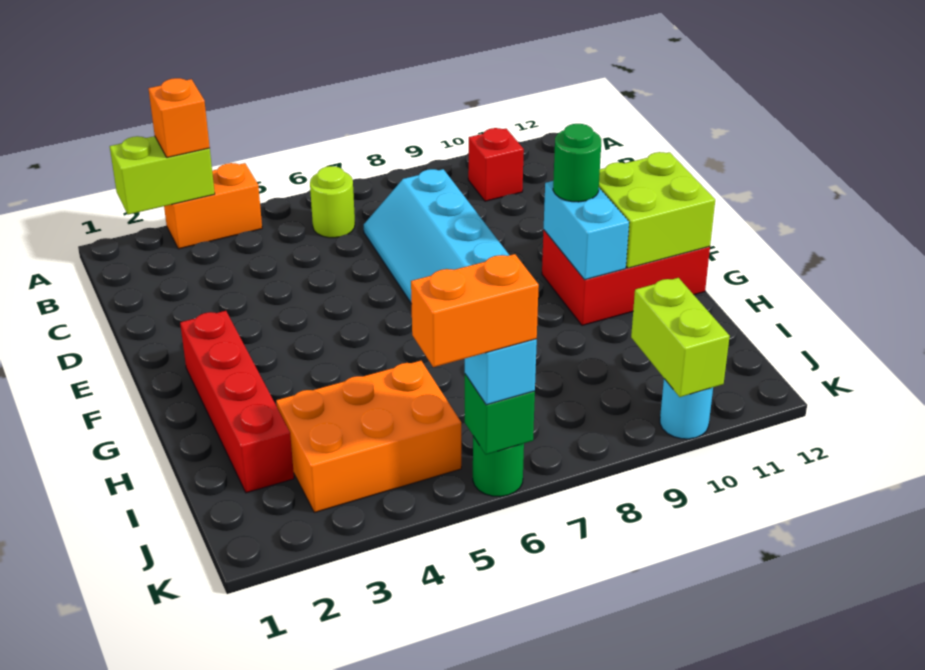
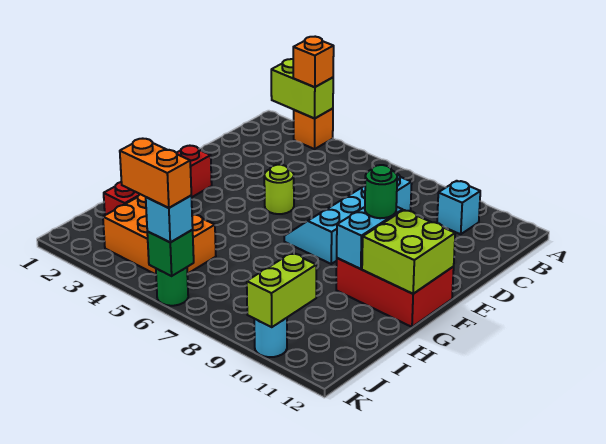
orange 1x2 brick [164,163,262,249] -> orange 1x1 brick [294,109,333,149]
lime 1x1 round brick [310,166,355,238] -> lime 1x1 round brick moved to [264,165,294,214]
red 1x1 brick [468,128,524,201] -> cyan 1x1 brick [437,181,480,234]

